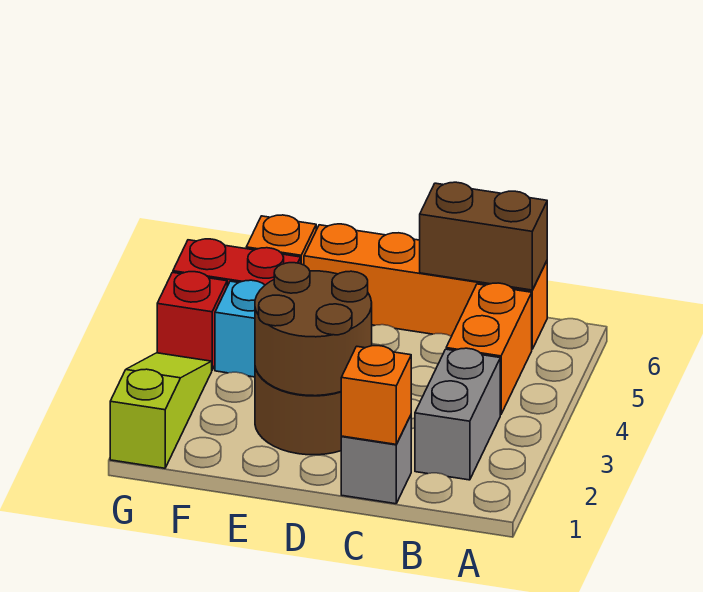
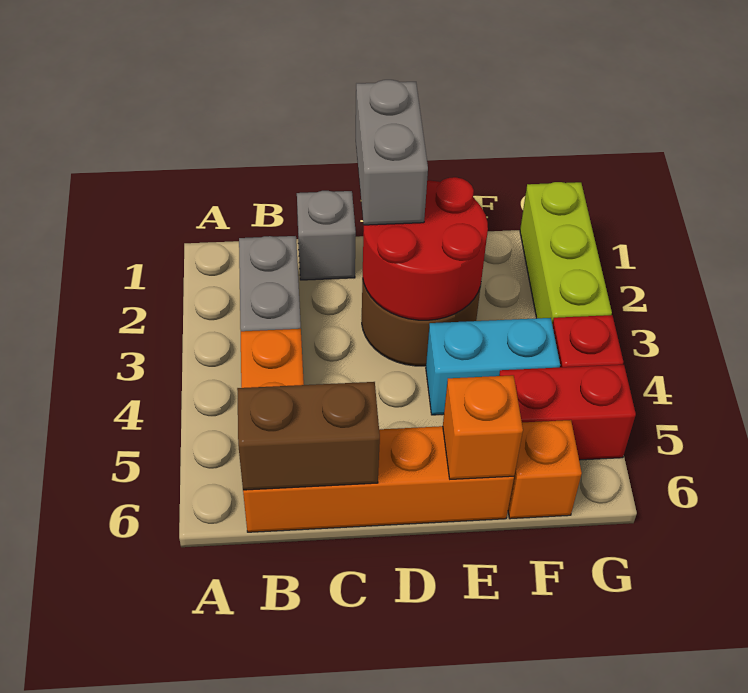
orange 1x1 brick [341,346,411,444] -> orange 1x1 brick moved to [443,375,523,479]
none -> grey 1x2 brick [356,80,428,225]
brown 2x2 round brick [255,263,372,396] -> red 2x2 round brick [363,177,488,320]
lime 1x3 slope [110,353,212,468] -> lime 1x3 brick [520,182,612,324]

